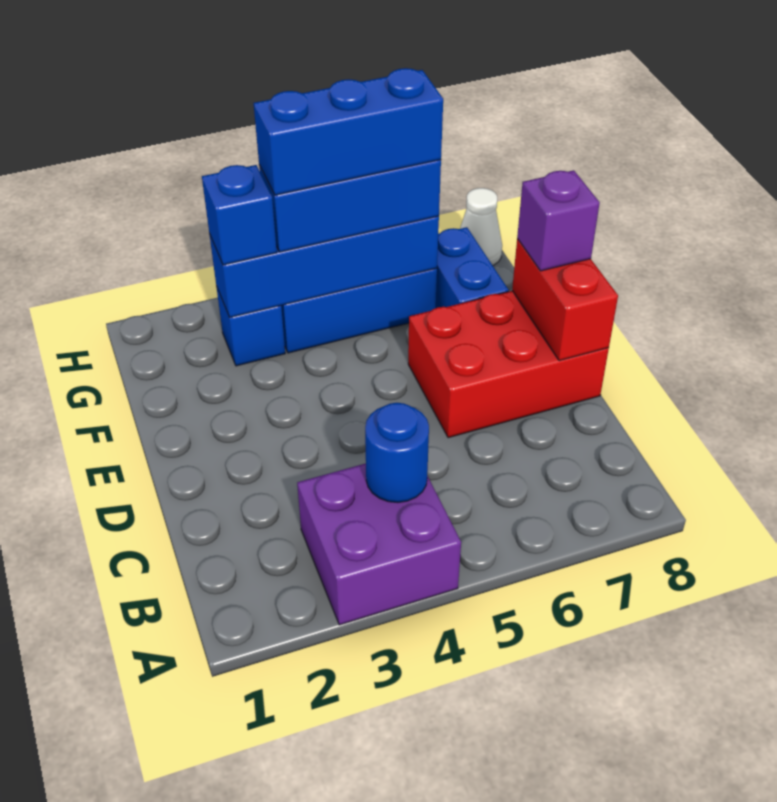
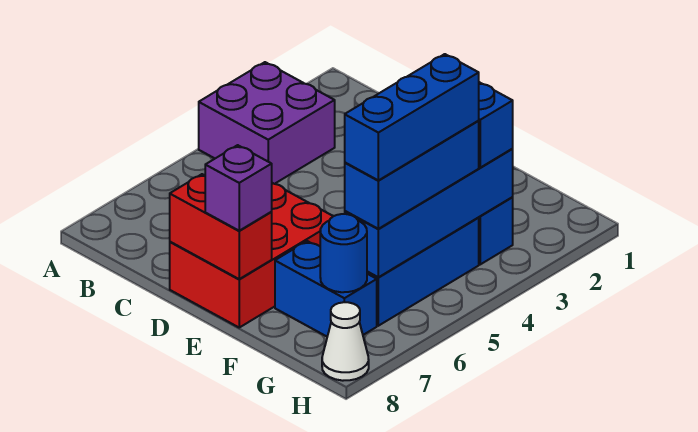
blue 1x1 round brick [365,403,429,503] -> blue 1x1 round brick moved to [320,214,367,292]

